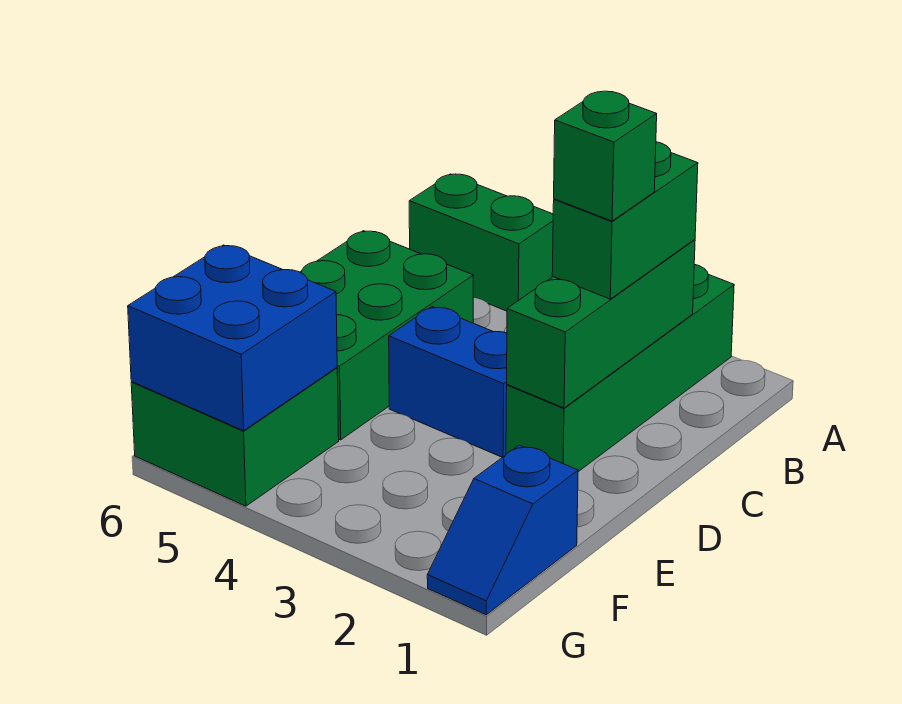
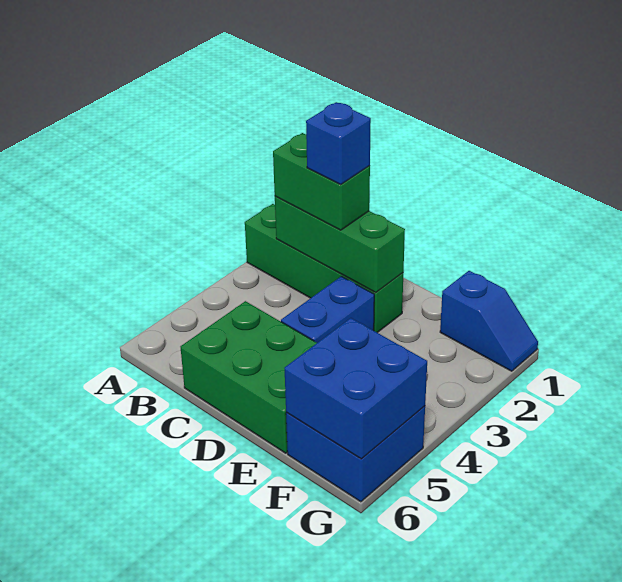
green 1x2 brick [409,174,553,311] -> none
green 1x1 brick [554,91,657,221] -> blue 1x1 brick [306,102,371,184]
green 2x2 brick [131,368,339,506] -> blue 2x2 brick [286,406,425,502]

